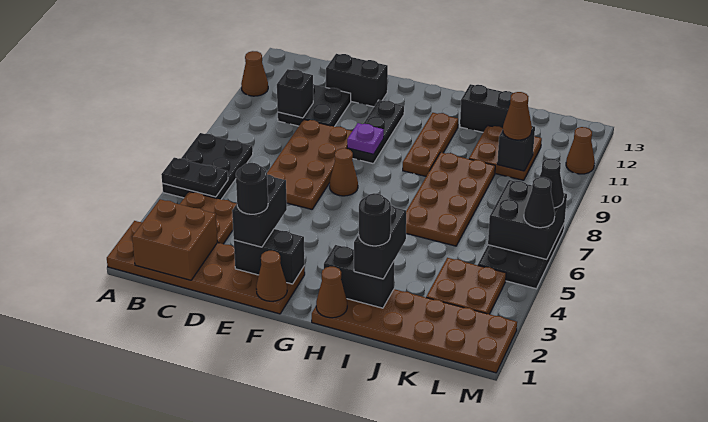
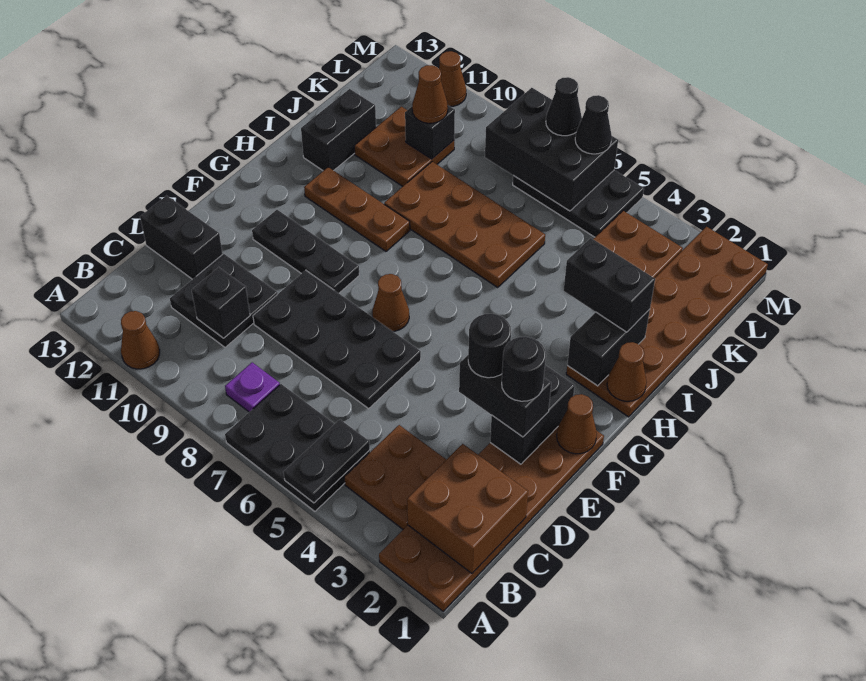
brown 2x4 plate [267,120,352,209] -> black 2x4 plate [253,270,421,408]
black 1x2 brick [326,54,388,107] -> black 1x2 brick turned to [140,196,223,279]
purple 1x1 plate [347,123,384,154] -> purple 1x1 plate moved to [225,362,280,412]
black 1x1 round brick [359,193,391,246] -> black 1x1 round brick moved to [468,314,511,378]
black 2x2 brick [488,180,567,259] -> black 2x3 brick [485,88,618,211]

